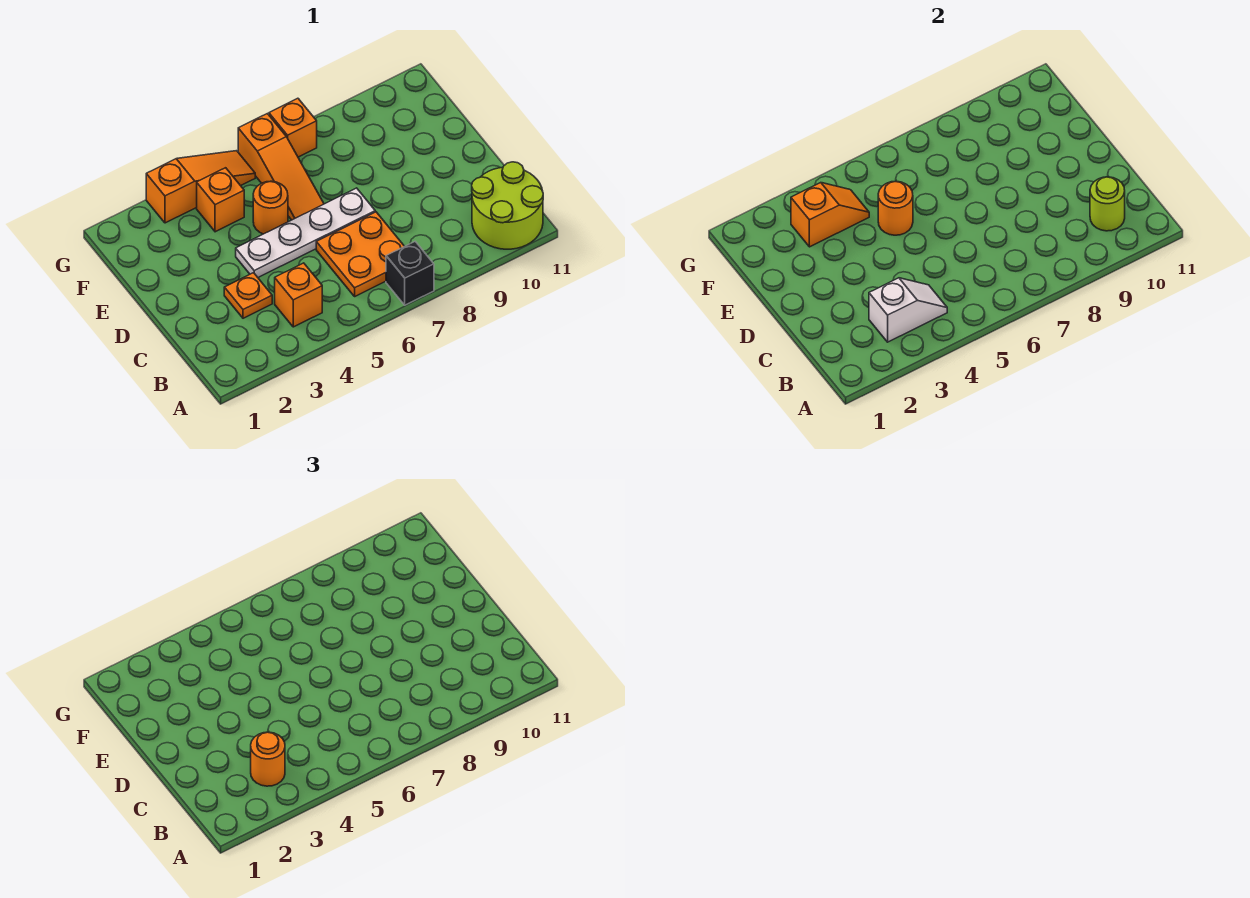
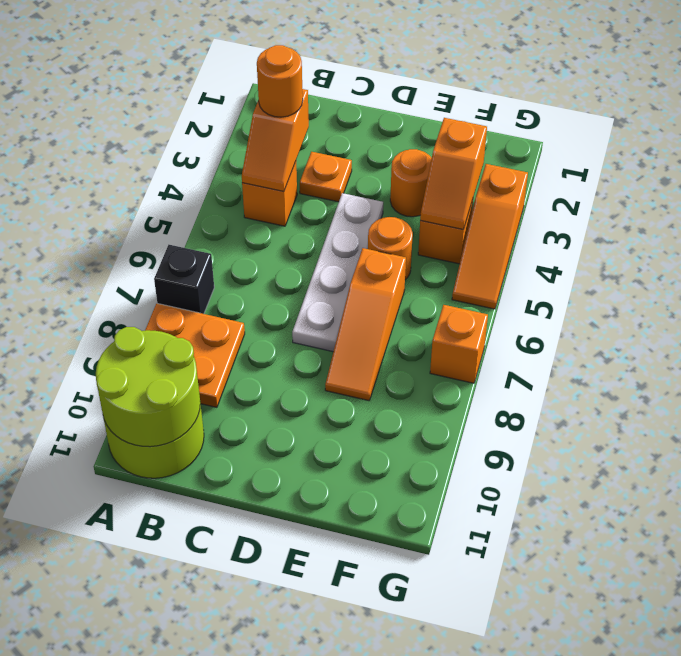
white 1x2 slope [869,278,947,342] -> orange 1x2 slope [242,89,309,192]
orange 2x2 plate [316,212,404,296] -> orange 2x2 plate moved to [145,304,245,407]
lime 1x1 round brick [1090,177,1125,231] -> lime 2x2 round brick [96,327,200,447]
orange 1x1 round brick [878,181,913,235] -> orange 1x1 round brick moved to [390,149,432,217]
orange 1x3 slope [238,114,324,220] -> orange 1x3 slope turned to [325,248,406,401]

